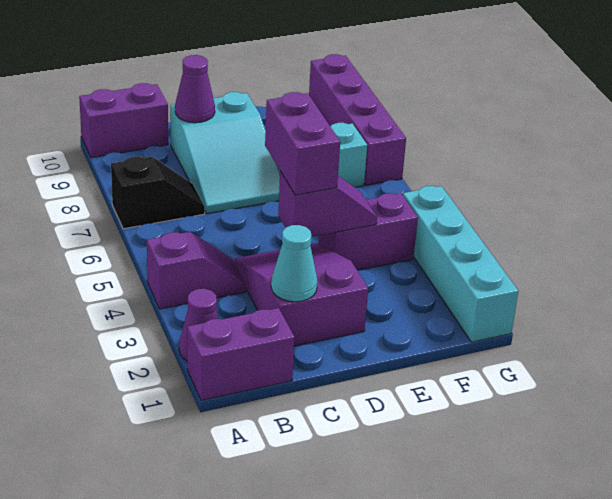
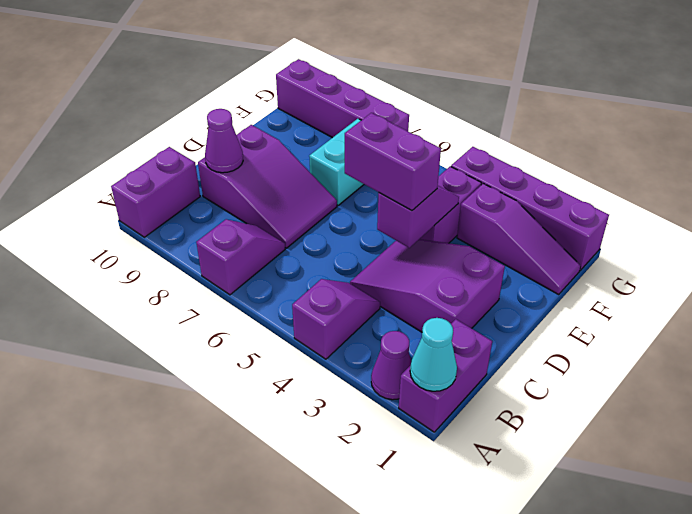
black 1x2 slope [111,156,205,229] -> purple 1x2 slope [196,219,285,295]
cyan 1x1 cone [271,225,317,302] -> cyan 1x1 cone moved to [410,318,457,391]
cyan 2x3 slope [170,92,280,214] -> purple 2x3 slope [198,125,337,248]
none -> purple 1x3 slope [457,183,581,294]
cyan 1x4 brick [403,186,518,342] -> purple 1x4 brick [451,147,609,271]

